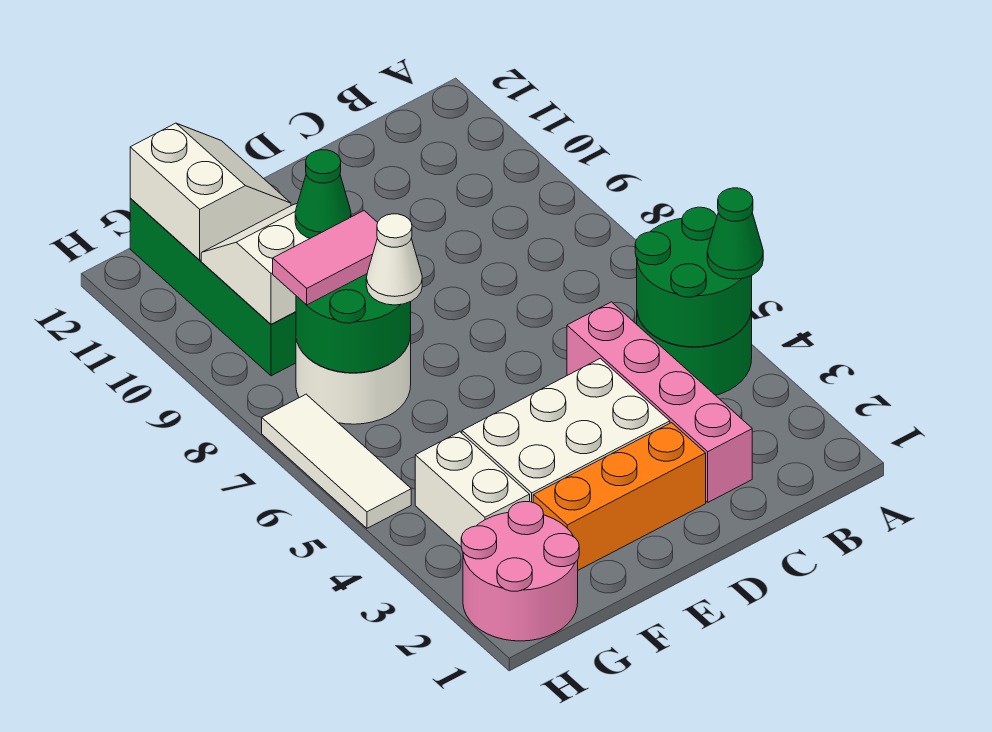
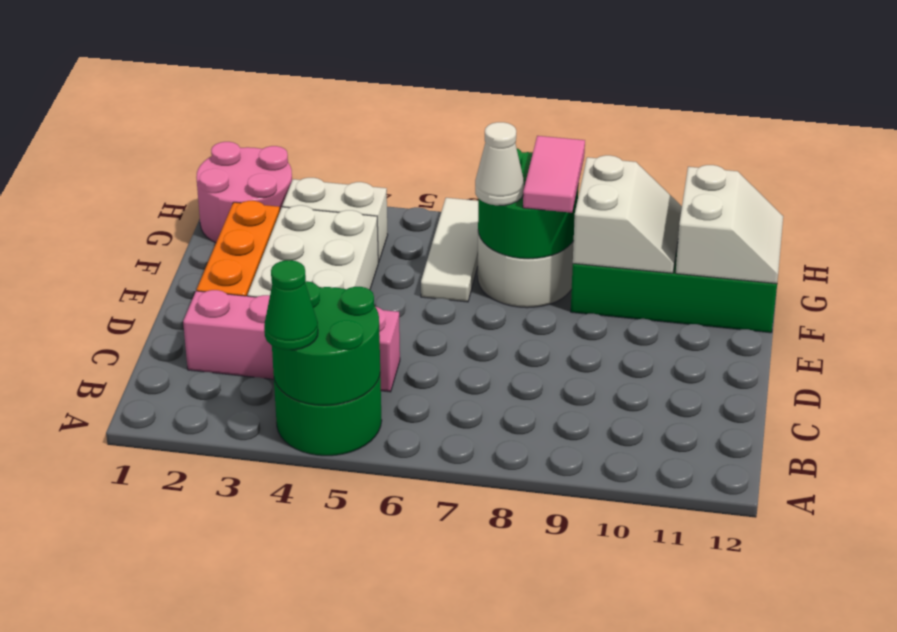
green 1x1 cone [295,150,351,238] -> none
white 2x2 slope [130,123,291,260] -> white 2x2 slope turned to [676,165,783,284]
white 1x3 tile [262,394,411,528] -> white 1x3 tile turned to [421,198,478,302]

